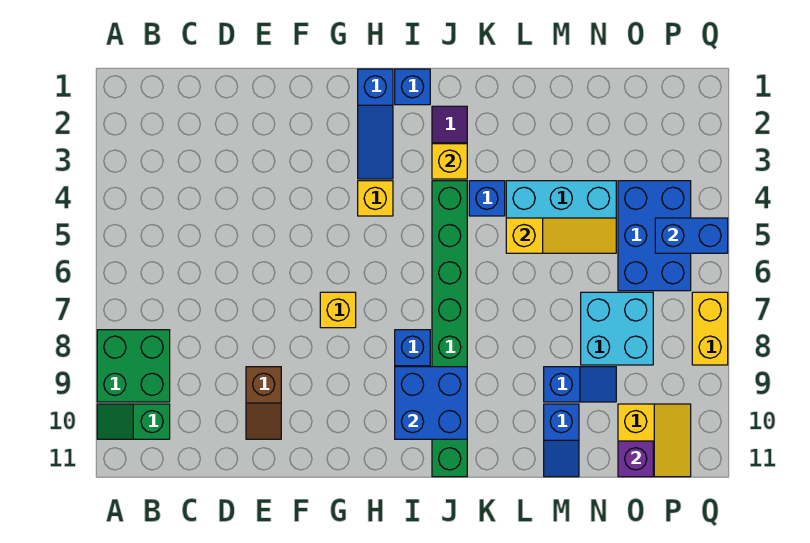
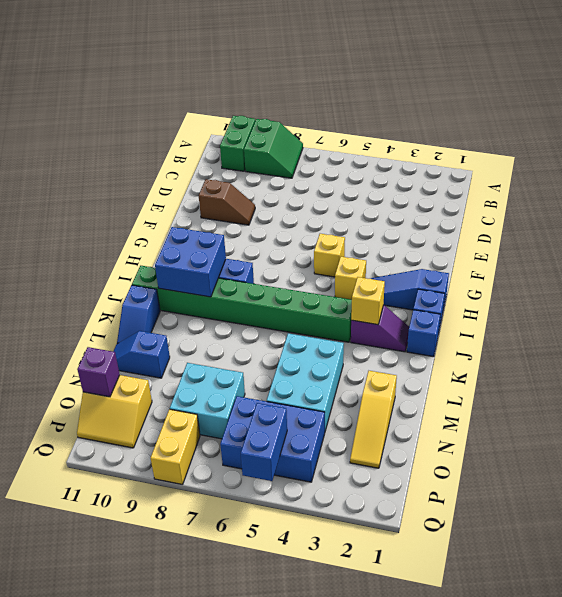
green 2x2 brick [97,330,170,402] -> green 2x2 slope [244,119,303,178]
green 1x2 slope [97,404,170,439] -> green 1x2 brick [220,116,255,171]
brown 1x2 slope [246,367,281,439] -> brown 1x2 slope turned to [199,179,255,225]
yellow 1x1 brick [320,292,356,328] -> yellow 1x1 brick moved to [314,234,345,277]
blue 1x1 brick [469,181,505,216] -> blue 1x1 brick moved to [407,310,440,357]
yellow 1x3 slope [506,218,616,253] -> yellow 1x3 slope moved to [350,371,397,468]
blue 1x2 slope [544,367,616,402] -> blue 1x2 slope moved to [117,285,160,344]
yellow 1x2 brick [692,292,728,365] -> yellow 1x2 brick turned to [151,409,200,485]

